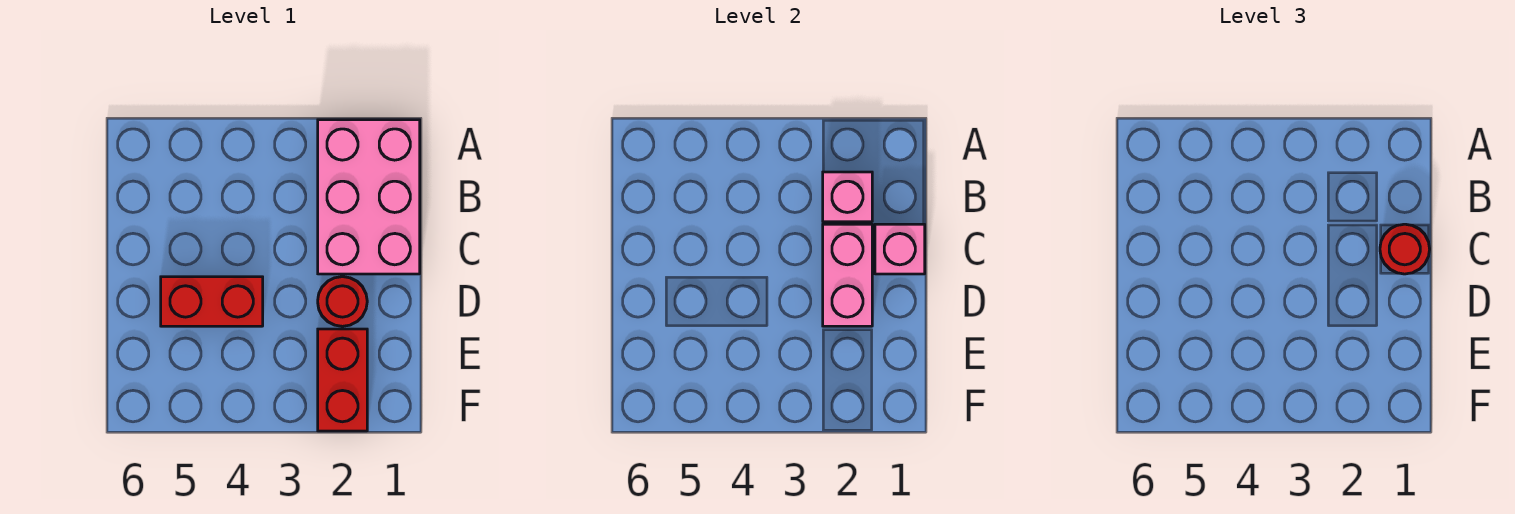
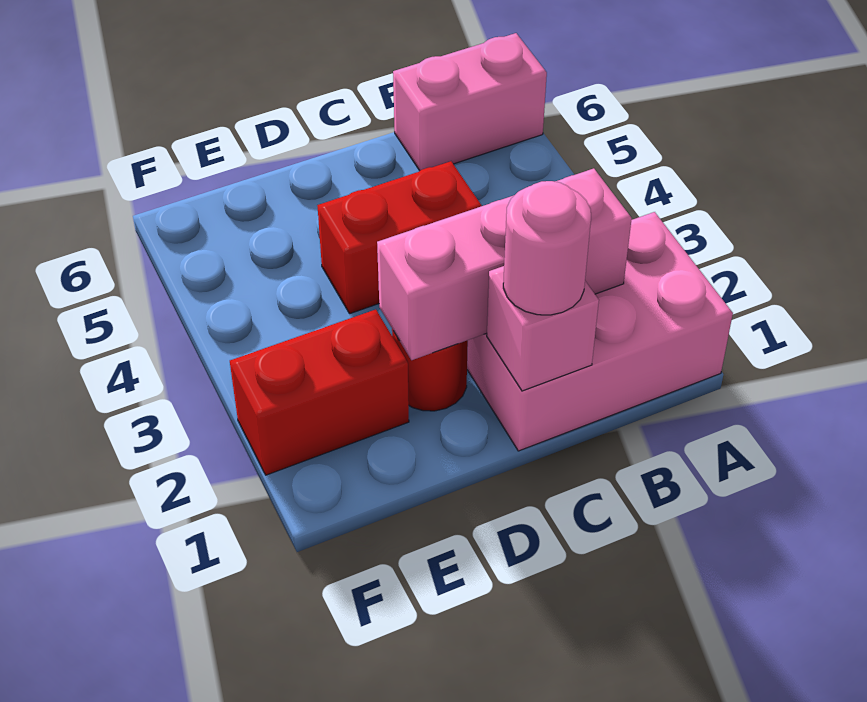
none -> pink 1x2 brick [393,33,547,171]
red 1x1 round brick [1380,224,1430,274] -> pink 1x1 round brick [503,181,591,315]
red 1x2 brick [161,277,263,326] -> red 1x2 brick turned to [317,161,482,314]

